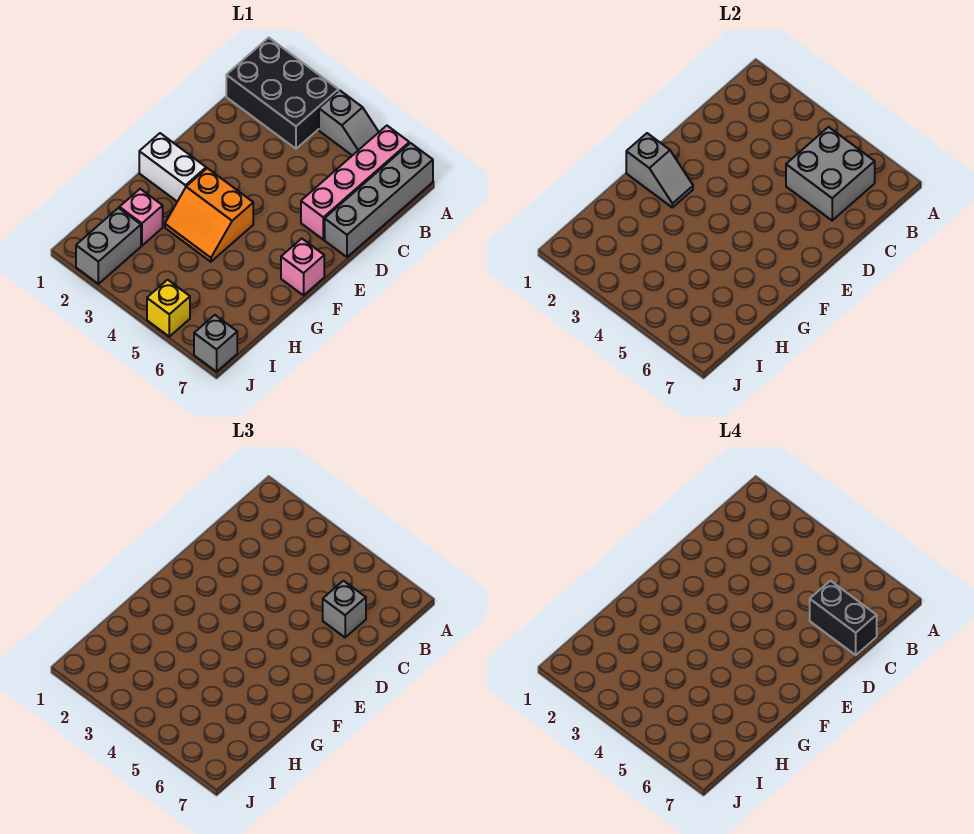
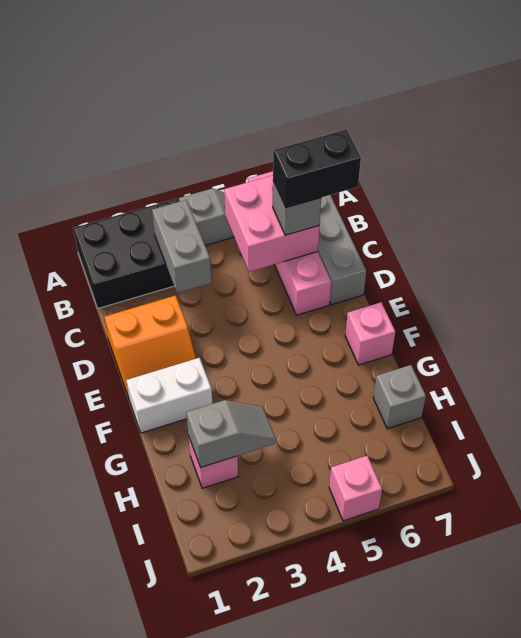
grey 2x2 brick [786,127,875,220] -> pink 2x2 brick [224,175,319,272]
grey 1x2 slope [626,133,693,207] -> grey 1x2 slope moved to [186,400,276,468]
orange 2x2 slope [165,168,253,262] -> orange 2x2 slope moved to [104,295,196,398]
grey 1x2 brick [76,208,141,284] -> grey 1x2 brick moved to [152,200,211,293]
yellow 1x1 brick [147,280,190,336] -> pink 1x1 brick [329,456,382,521]
grey 1x1 brick [194,315,237,372] -> grey 1x1 brick moved to [373,365,426,429]

